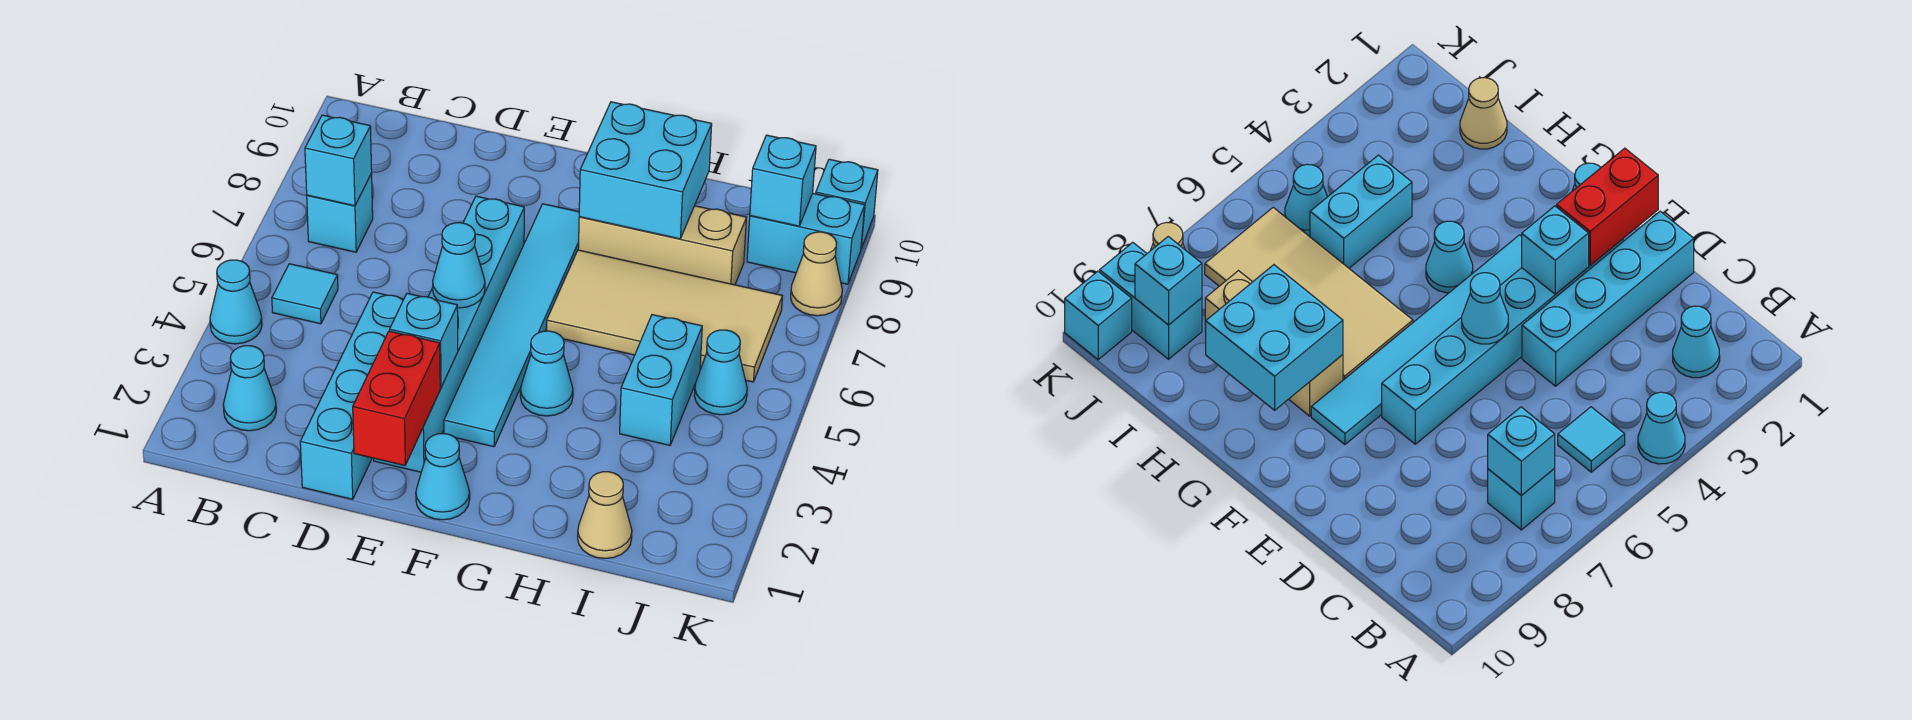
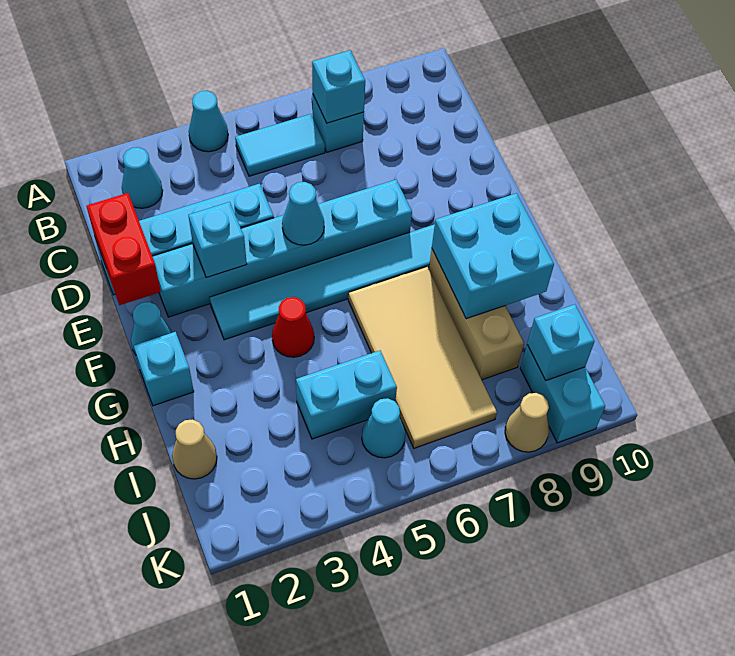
cyan 1x1 tile [272,264,338,324] -> cyan 1x2 tile [235,114,325,176]
red 1x2 brick [353,331,440,465] -> red 1x2 brick turned to [86,193,161,305]
cyan 1x1 cone [520,331,573,416] -> red 1x1 cone [272,297,314,357]
cyan 1x1 brick [816,159,878,248] -> cyan 1x1 brick moved to [134,332,194,406]

